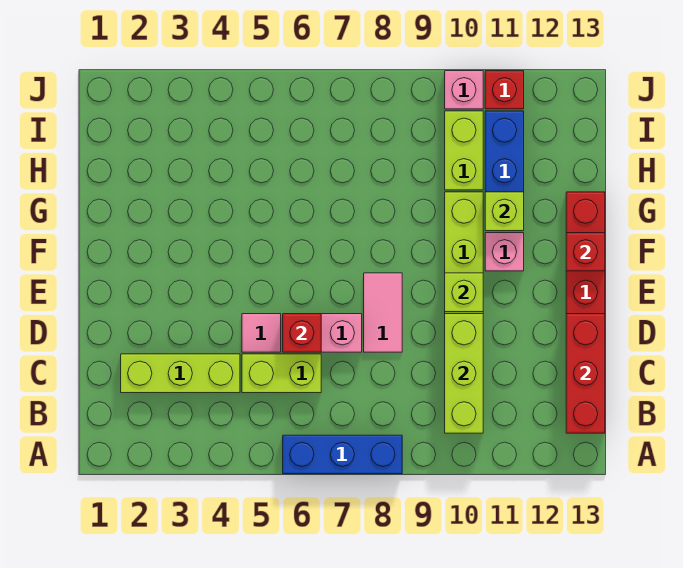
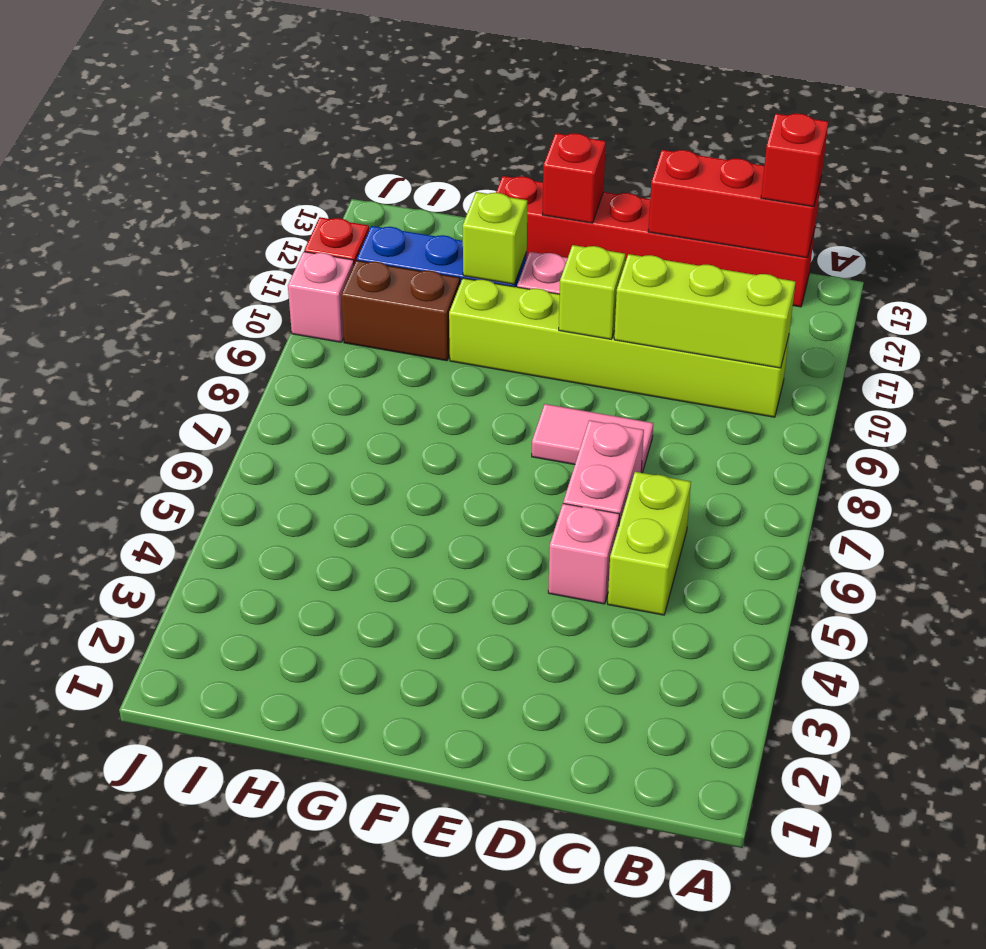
blue 1x3 brick [283,435,402,474] -> none
lime 1x3 brick [121,354,240,393] -> none
pink 1x1 tile [242,314,281,352] -> pink 1x1 brick [548,504,619,604]
red 1x1 brick [283,314,321,352] -> red 1x1 brick moved to [761,114,828,207]
lime 1x2 brick [445,111,483,190] -> brown 1x2 brick [341,260,460,361]

